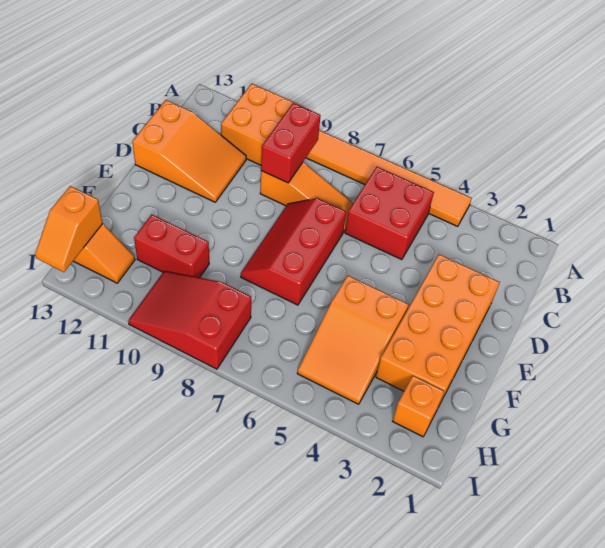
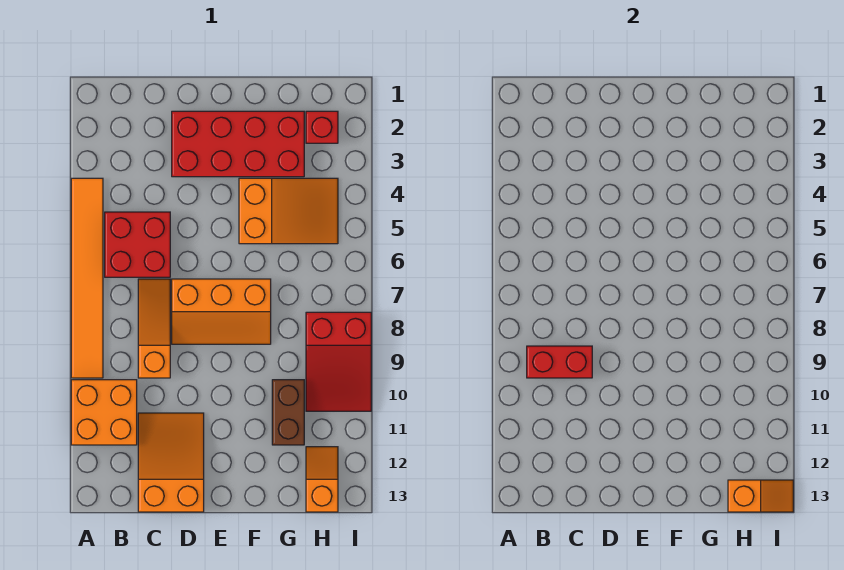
orange 2x4 brick [376,254,500,405] -> red 2x4 brick [172,111,304,177]
red 2x3 slope [241,198,346,305] -> orange 2x3 slope [172,279,271,344]
red 1x2 brick [134,215,209,278] -> brown 1x2 brick [272,380,304,445]
orange 1x1 brick [393,376,444,437] -> red 1x1 brick [306,111,338,143]

